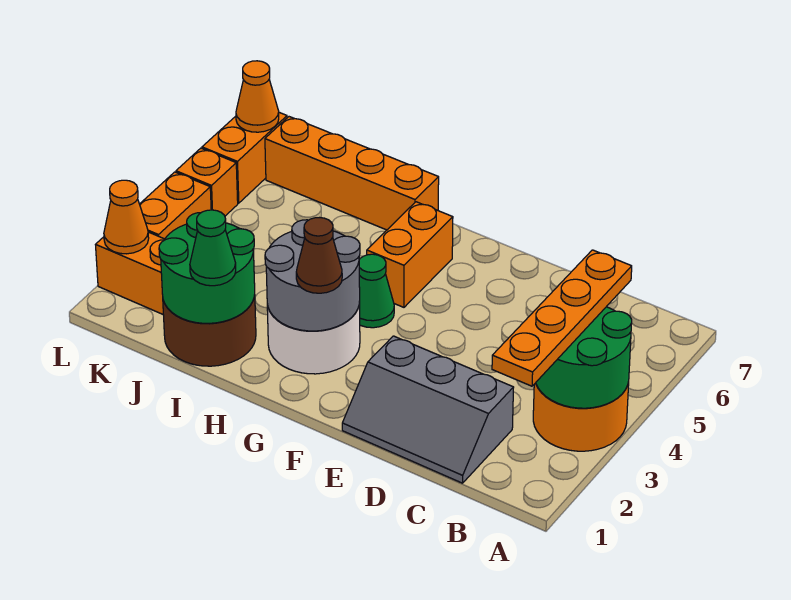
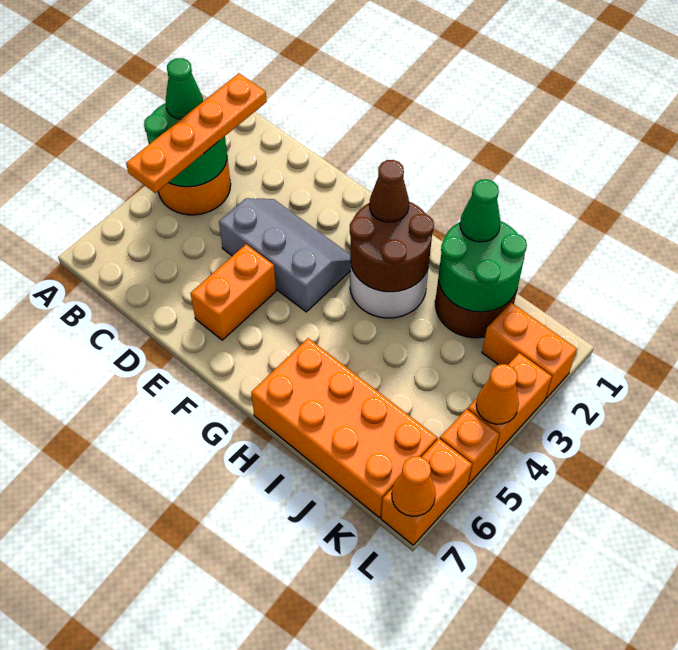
grey 2x3 slope [342,336,514,483] -> grey 2x3 slope moved to [219,198,350,312]
grey 2x2 round brick [265,220,360,331] -> brown 2x2 round brick [350,202,434,292]
green 1x1 cone [359,254,394,328] -> green 1x1 cone moved to [166,58,203,119]
orange 1x2 brick [367,202,453,307] -> orange 1x2 brick moved to [190,244,276,340]
orange 1x4 brick [265,117,439,230] -> orange 2x4 brick [251,338,437,518]
orange 1x1 cone [104,180,149,254] -> orange 1x1 cone moved to [476,364,519,424]

